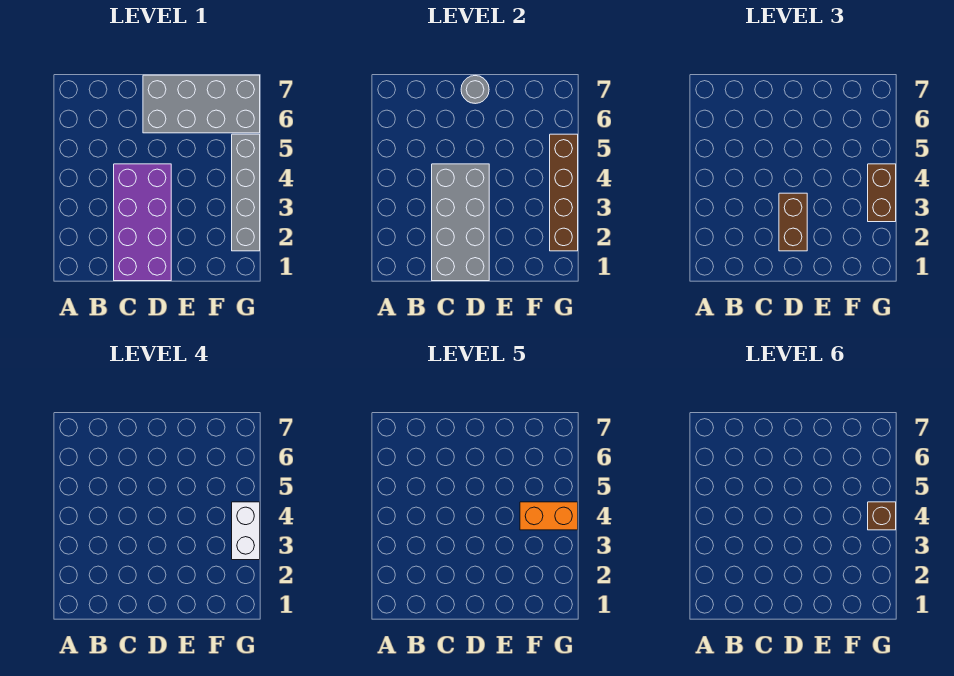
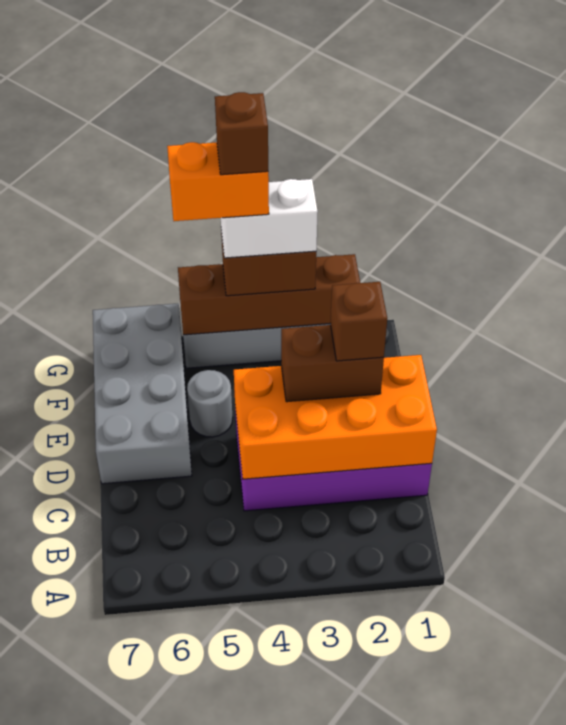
grey 2x4 brick [432,164,489,281] -> orange 2x4 brick [234,355,437,479]
none -> brown 1x1 brick [330,282,387,361]
grey 1x1 round brick [461,76,489,104] -> grey 1x1 round brick moved to [187,370,233,437]
orange 1x2 brick [520,502,578,530] -> orange 1x2 brick turned to [167,142,269,221]

